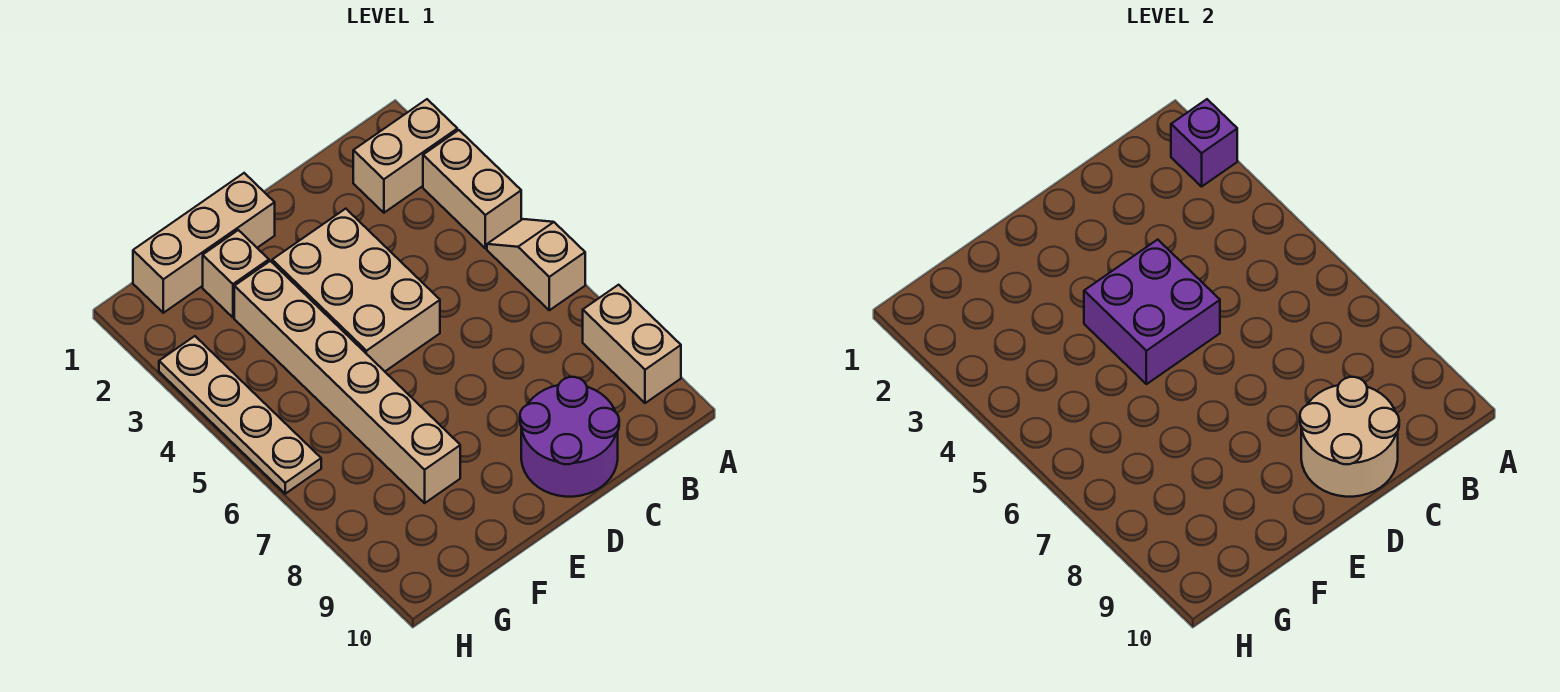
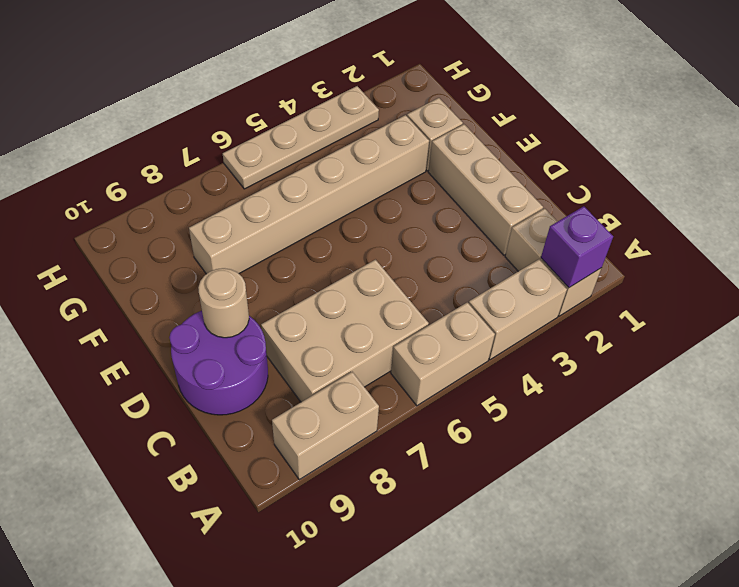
tan 1x2 slope [487,219,585,310] -> tan 1x2 brick [391,302,495,406]
tan 2x2 round brick [1300,377,1399,497] -> tan 1x1 round brick [198,268,249,338]
tan 2x3 brick [272,209,440,371] -> tan 2x3 brick moved to [261,260,429,402]
purple 2x2 brick [1084,240,1220,384] -> none
tan 1x3 brick [133,173,275,313] -> tan 1x3 brick moved to [428,124,543,255]

